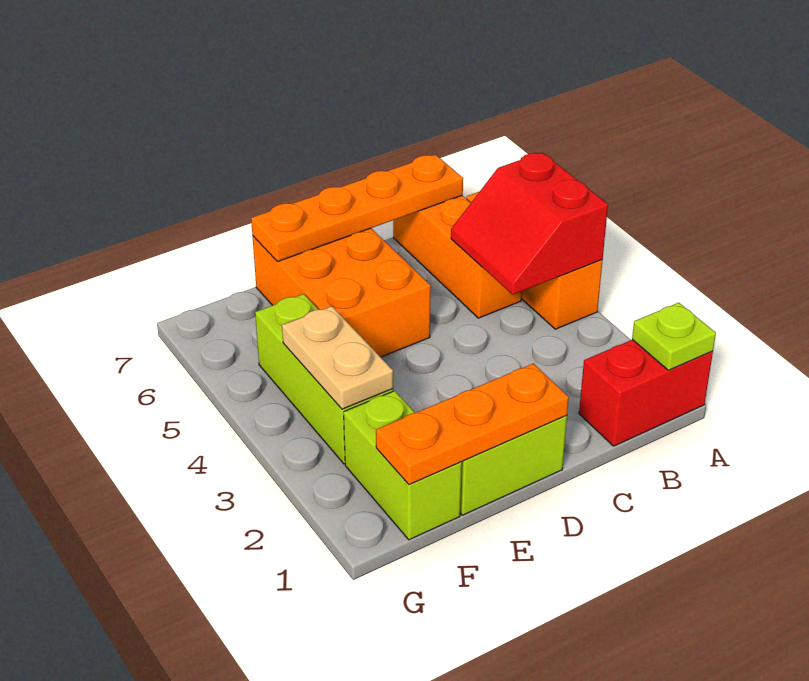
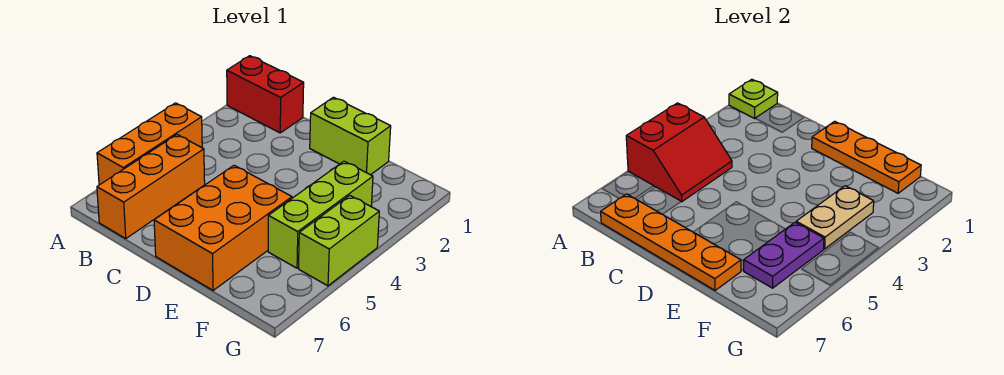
lime 1x2 brick [344,391,462,540] -> lime 1x2 brick moved to [299,195,379,286]
none -> purple 1x2 plate [744,222,824,288]

